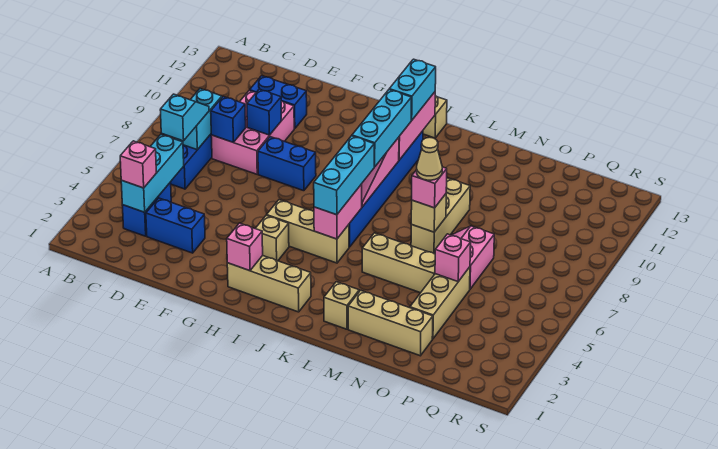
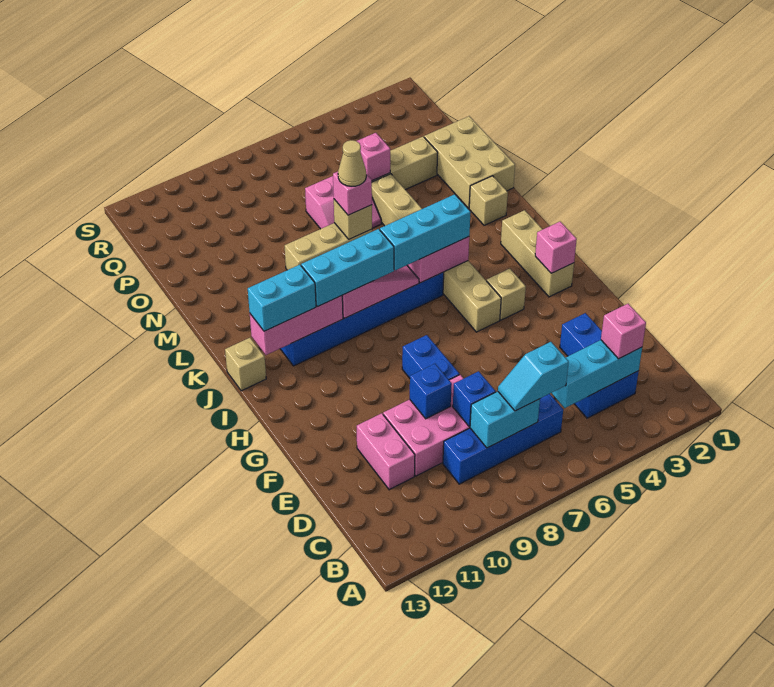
blue 1x2 brick [250,76,307,129] -> pink 1x2 brick [357,413,415,490]
tan 1x3 brick [348,290,433,356] -> tan 2x3 brick [424,116,515,208]

